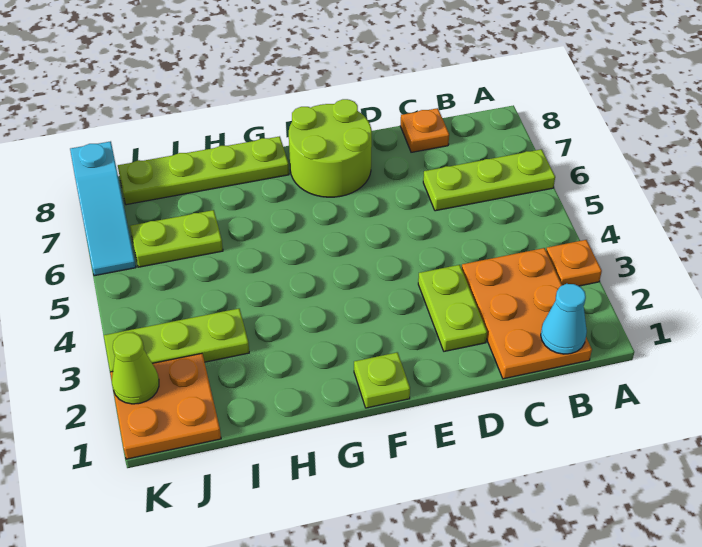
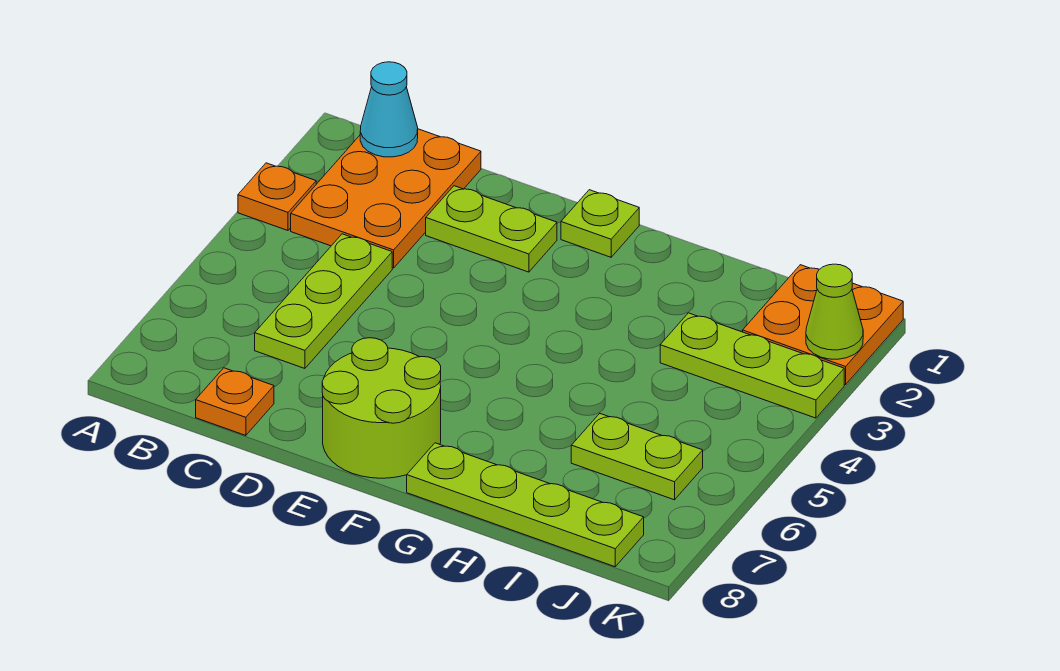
lime 1x3 plate [423,149,555,211] -> lime 1x3 plate turned to [255,234,392,368]
lime 1x2 plate [418,265,487,351] -> lime 1x2 plate turned to [426,186,557,272]
cyan 1x3 slope [70,141,136,276] -> none

